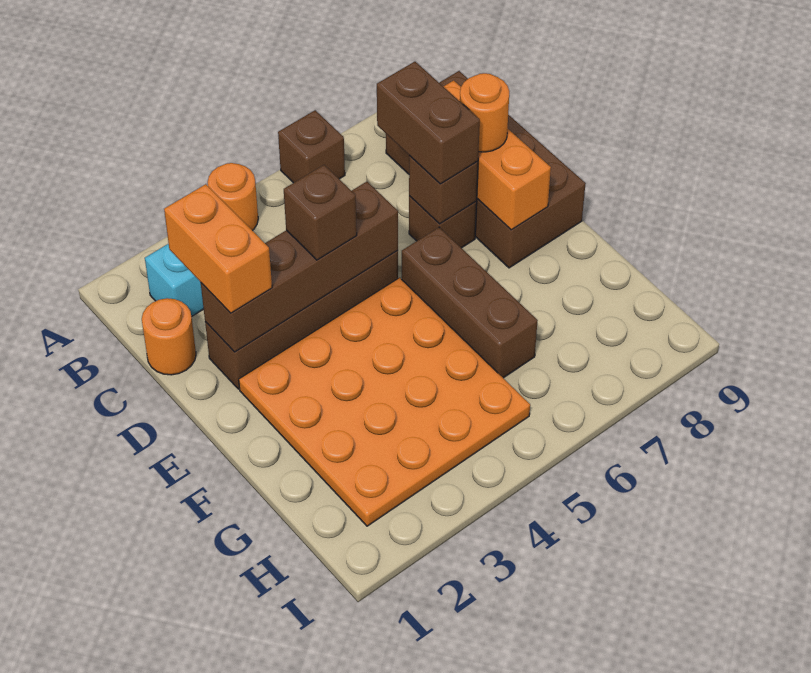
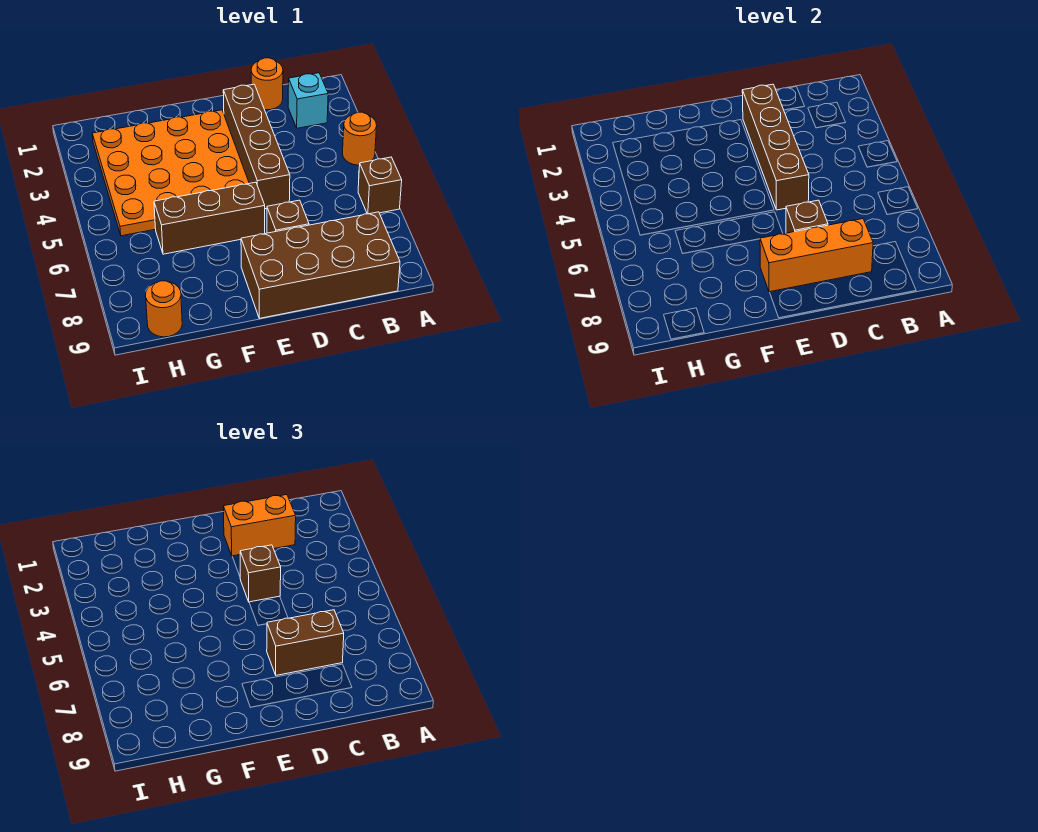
orange 1x1 round brick [460,73,509,152] -> orange 1x1 round brick moved to [146,281,182,337]

